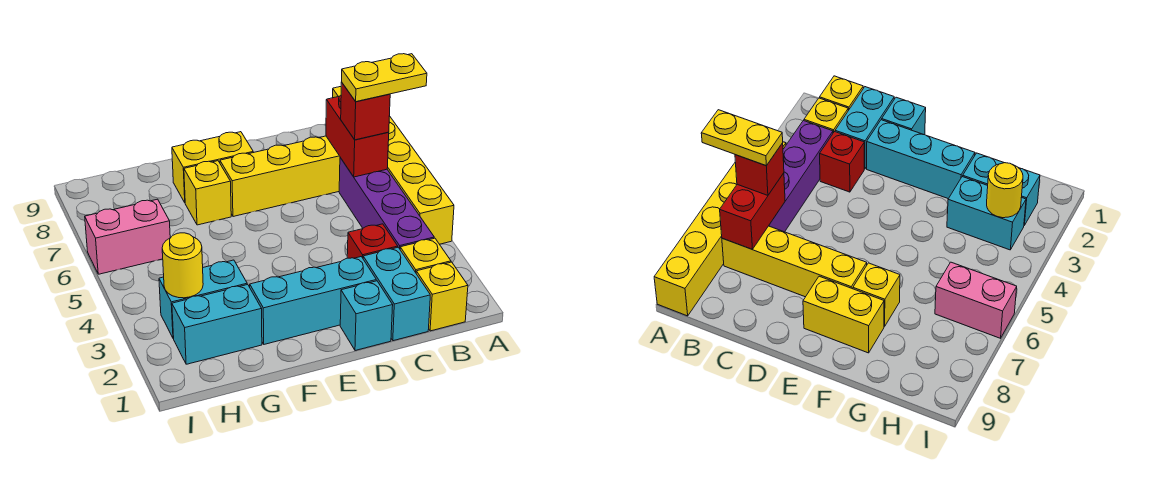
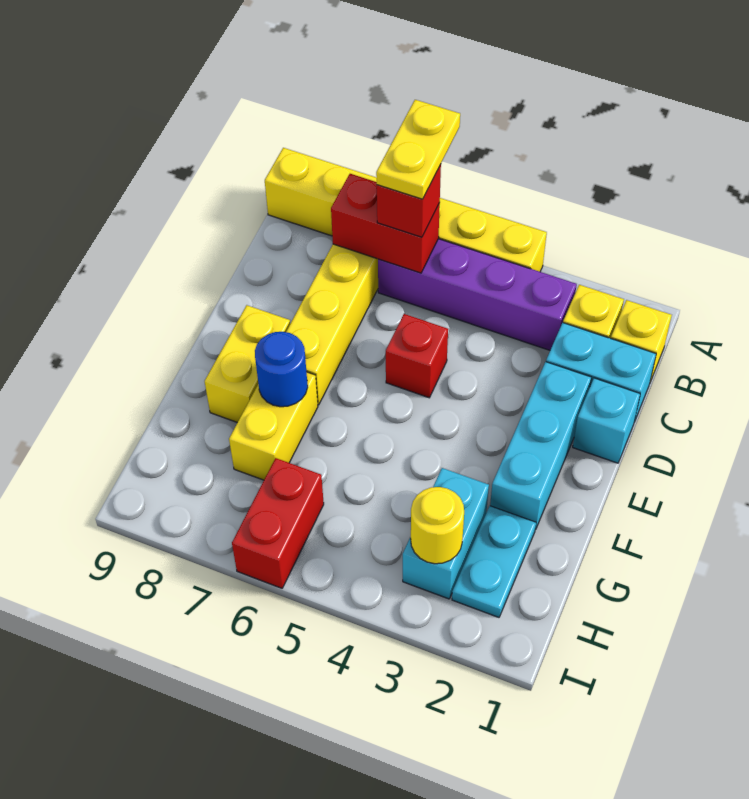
red 1x1 brick [347,224,398,258] -> red 1x1 brick moved to [386,314,448,398]
yellow 1x1 brick [184,161,231,225] -> yellow 1x2 brick [229,372,318,480]
none -> blue 1x1 round brick [255,332,308,407]
cyan 1x2 brick [172,285,262,364] -> cyan 1x2 plate [452,506,536,617]
pink 1x2 brick [85,199,170,274] -> red 1x2 brick [232,458,324,588]

